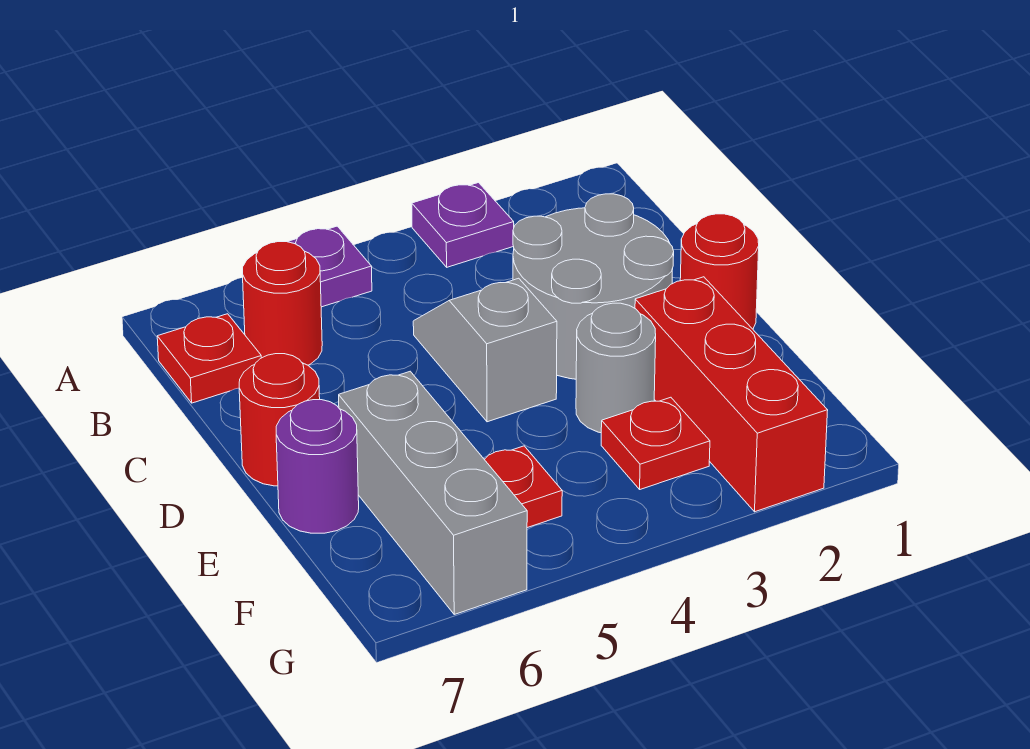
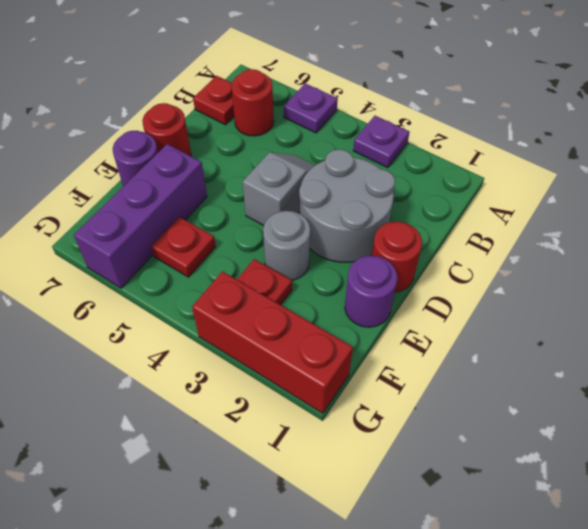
none -> purple 1x1 round brick [345,255,397,327]
red 1x3 brick [635,277,828,512] -> red 1x3 brick turned to [192,272,353,413]
grey 1x3 brick [339,371,527,614] -> purple 1x3 brick [74,144,207,288]

